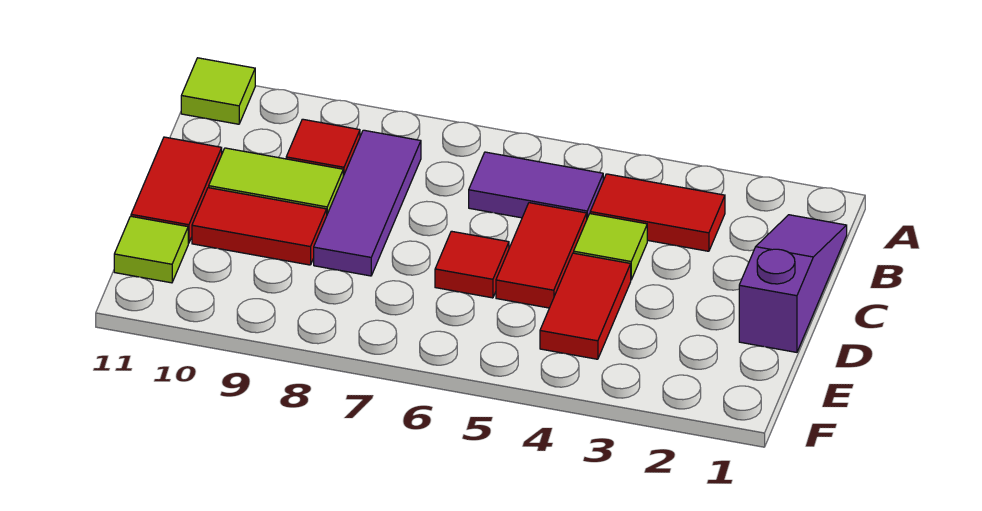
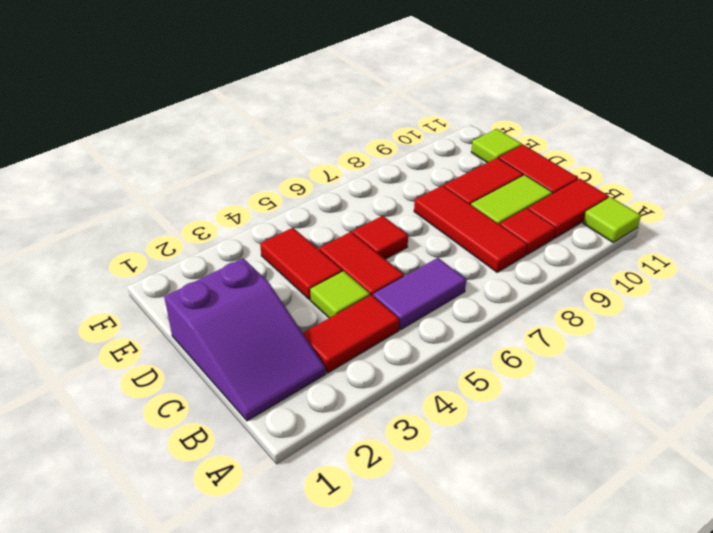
purple 1x3 slope [739,215,847,352] -> purple 2x3 slope [164,258,326,421]
purple 1x3 tile [314,130,421,276] -> red 1x3 tile [414,186,527,272]
none -> red 1x2 tile [528,179,609,238]

